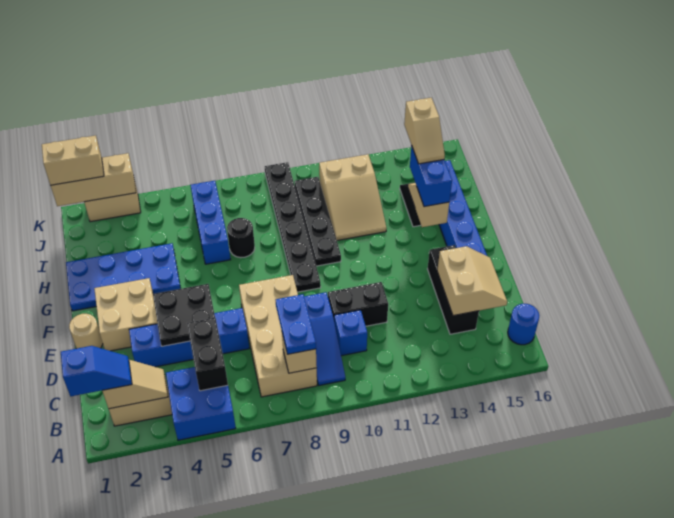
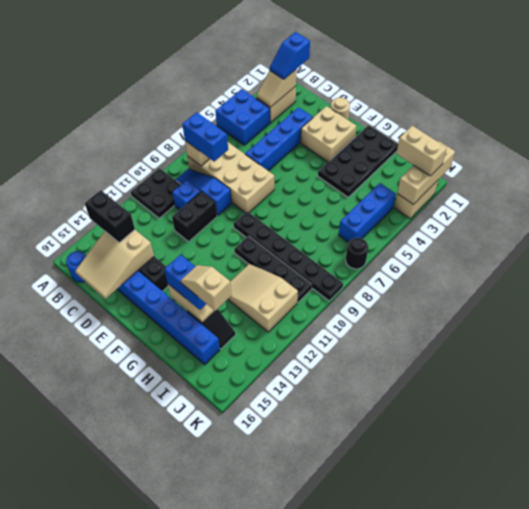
black 1x2 brick [187,318,228,391] -> black 1x2 brick moved to [85,190,135,243]
blue 1x2 plate [276,294,316,354] -> blue 1x2 brick [182,112,228,161]
tan 2x2 slope [437,246,507,316] -> tan 2x3 slope [76,230,154,299]
black 2x2 plate [153,284,215,346] -> black 2x2 plate moved to [131,168,181,218]
blue 2x4 plate [66,243,181,311] -> black 2x4 plate [318,125,398,197]
blue 1x3 brick [191,181,231,264] -> blue 1x3 brick turned to [339,183,396,242]
black 1x1 round brick [227,218,255,258] -> black 1x1 round brick moved to [346,238,368,269]
tan 1x2 brick [42,136,104,185] -> tan 1x2 brick turned to [396,126,447,176]

